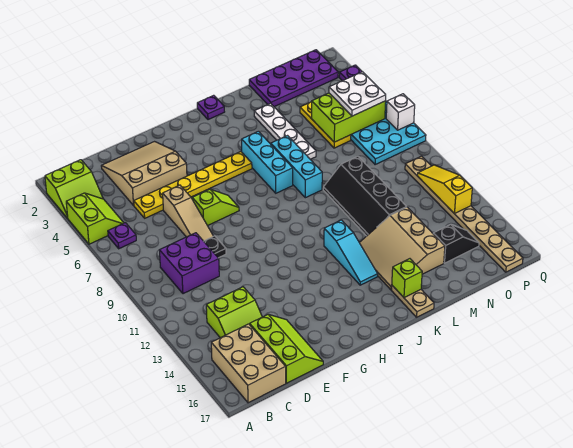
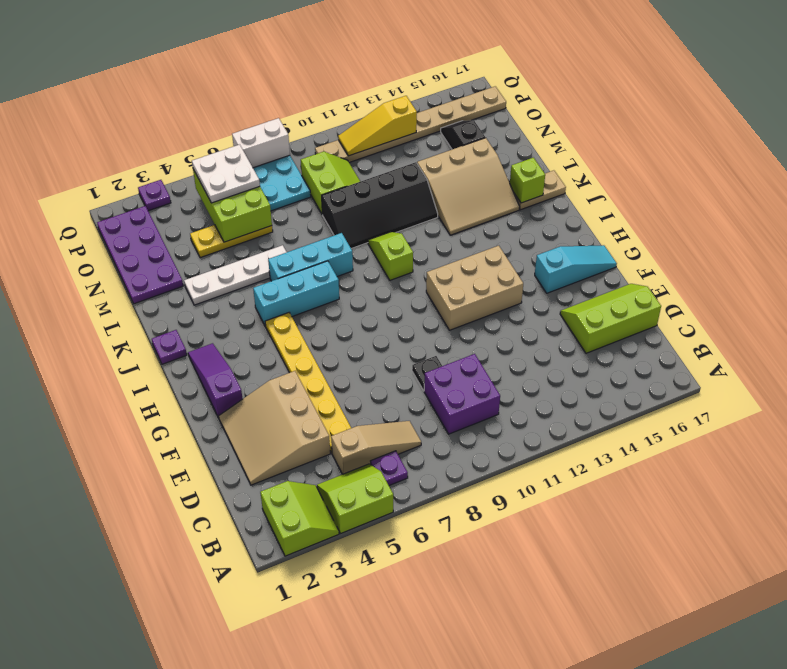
tan 2x3 brick [211,324,286,403] -> tan 2x3 brick moved to [426,246,523,330]
lime 2x2 slope [206,287,262,338] -> lime 2x2 slope moved to [301,151,360,215]
tan 1x3 slope [163,185,213,241] -> tan 1x3 slope moved to [331,421,421,474]
lime 1x2 slope [192,189,239,226] -> lime 1x2 slope moved to [368,232,413,280]
none -> purple 1x3 slope [188,343,243,418]
cyan 1x3 slope [324,220,378,285] -> cyan 1x3 slope moved to [535,245,617,293]
white 1x1 brick [386,94,415,130] -> white 1x2 brick [232,118,290,168]

